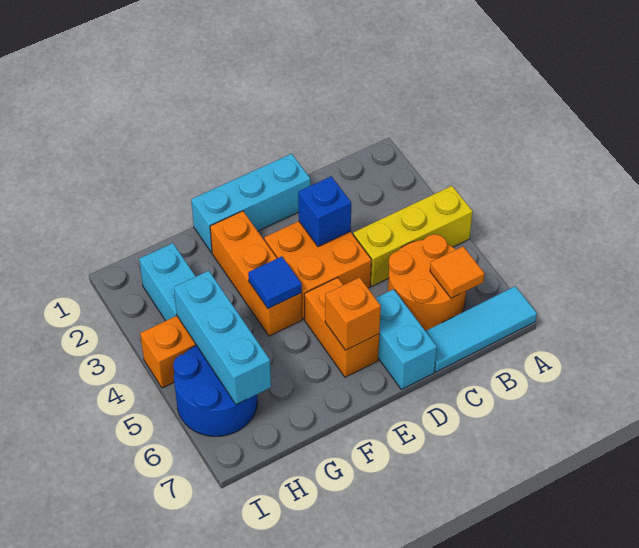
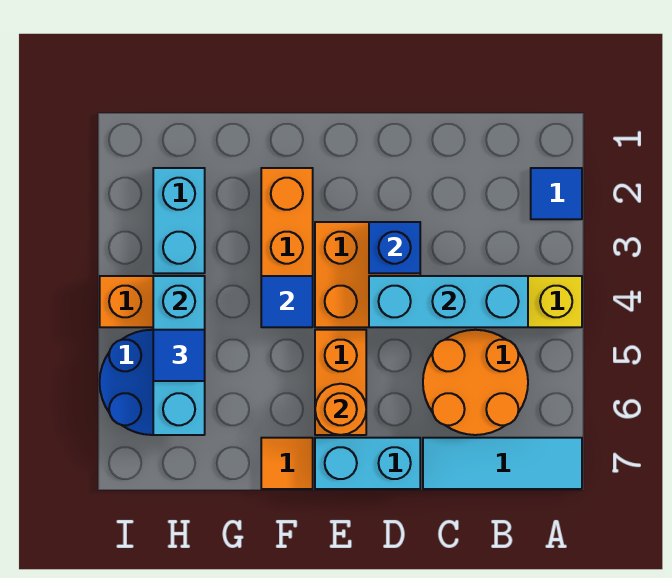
none -> blue 1x1 tile [531,168,582,219]
orange 1x1 tile [430,246,485,298] -> orange 1x1 tile moved to [261,438,313,489]
cyan 1x3 brick [191,154,310,253] -> cyan 1x3 brick moved to [369,276,528,327]
cyan 1x2 brick [376,289,437,390] -> cyan 1x2 brick turned to [315,438,420,489]
orange 1x1 brick [325,277,381,350] -> orange 1x1 round brick [315,384,366,435]
none -> blue 1x1 tile [153,330,205,381]

